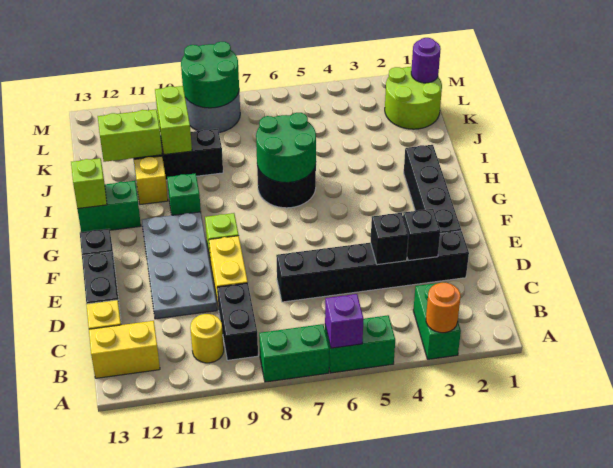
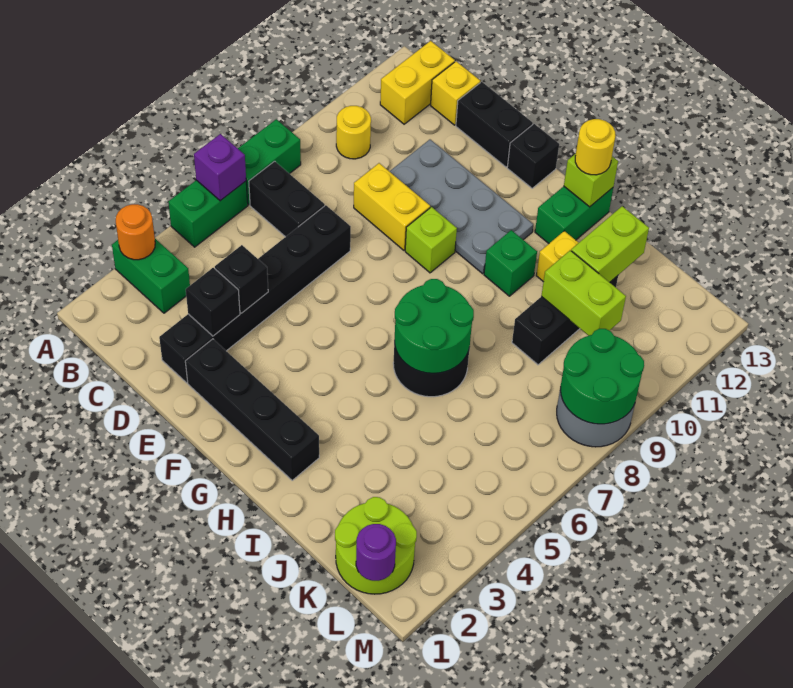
black 1x2 brick [217,283,258,360] -> black 1x2 brick moved to [249,161,325,237]
none -> yellow 1x1 round brick [575,119,616,175]

